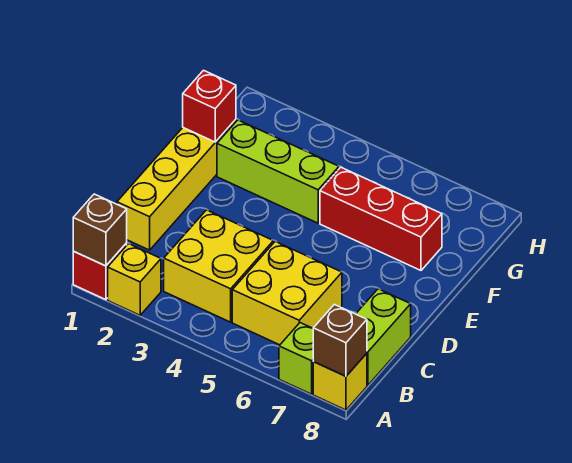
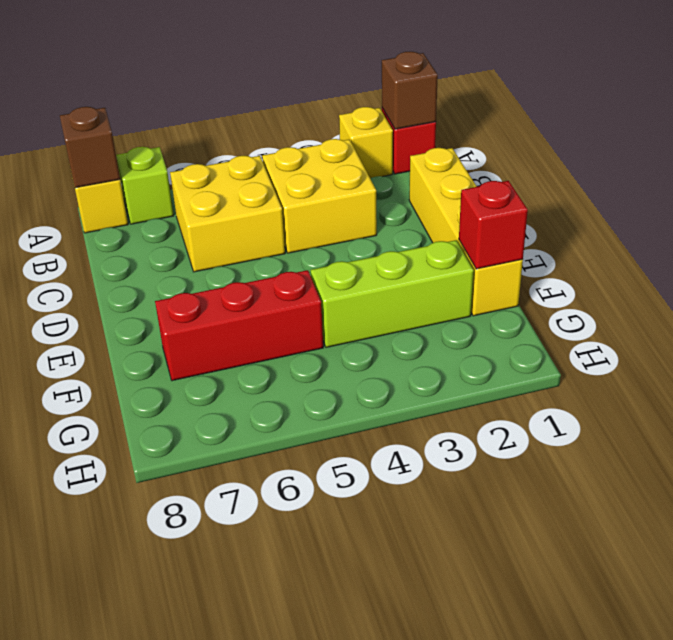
lime 1x2 brick [356,289,411,385] -> none

